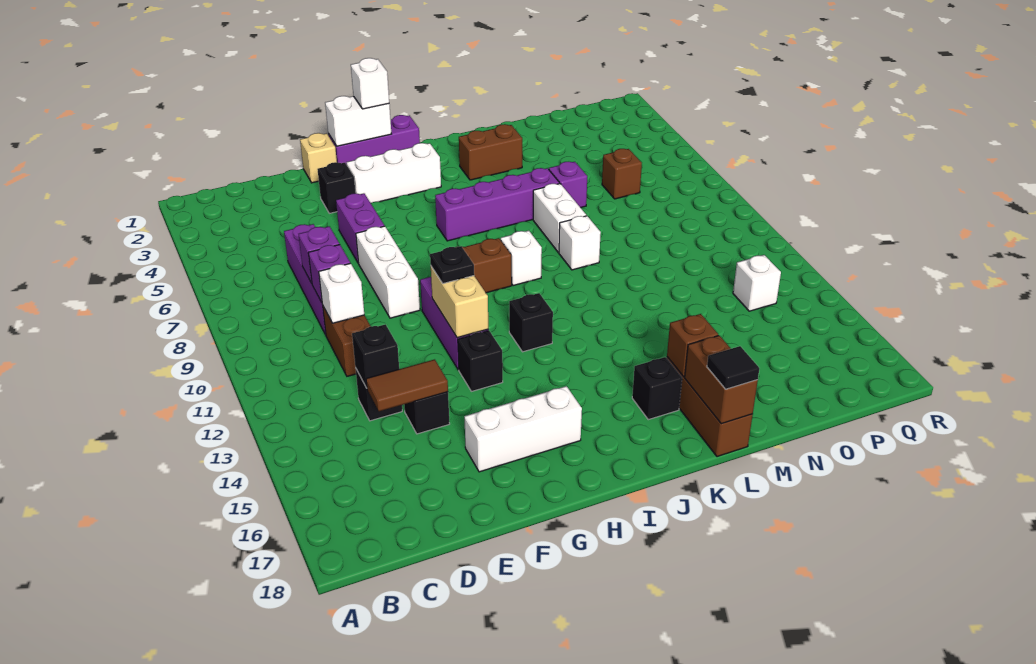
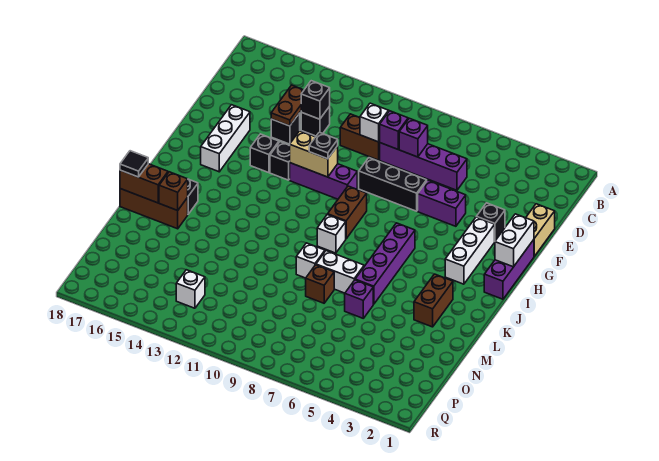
brown 1x2 tile [366,359,448,411] -> brown 1x2 plate [271,85,304,126]
tan 1x1 brick [300,133,337,183] -> tan 1x2 brick [526,204,555,256]
white 1x3 brick [356,226,420,318] -> black 1x3 brick [359,158,427,211]
white 1x1 brick [351,58,389,109] -> none
black 1x1 brick [509,293,553,352] -> black 1x1 brick moved to [250,134,279,173]
brown 1x1 brick [602,149,642,199] -> brown 1x1 brick moved to [306,265,334,303]

